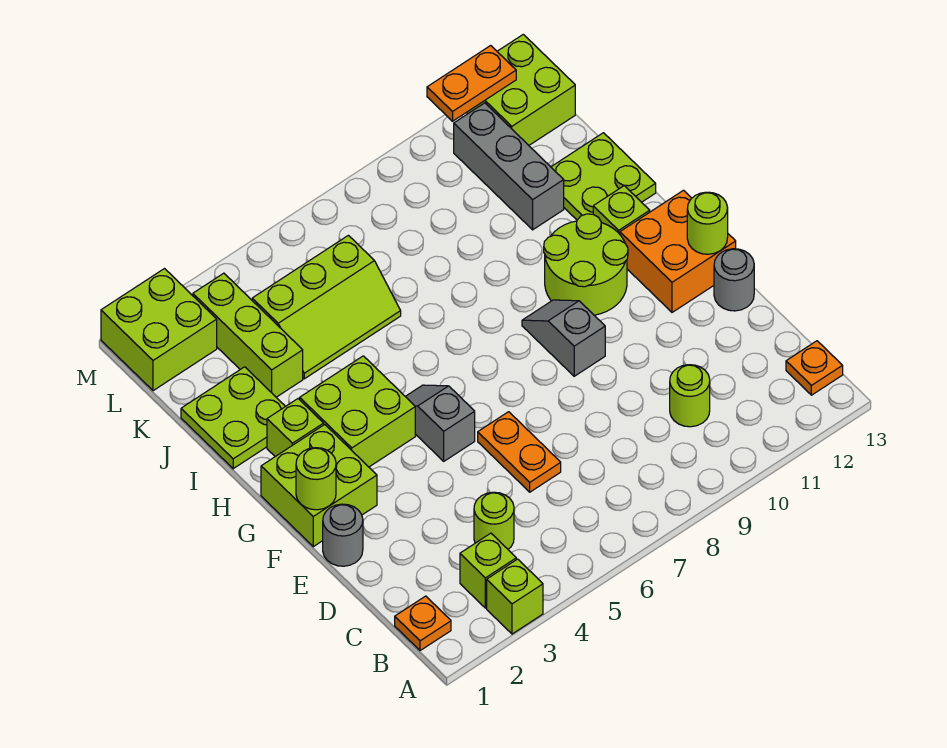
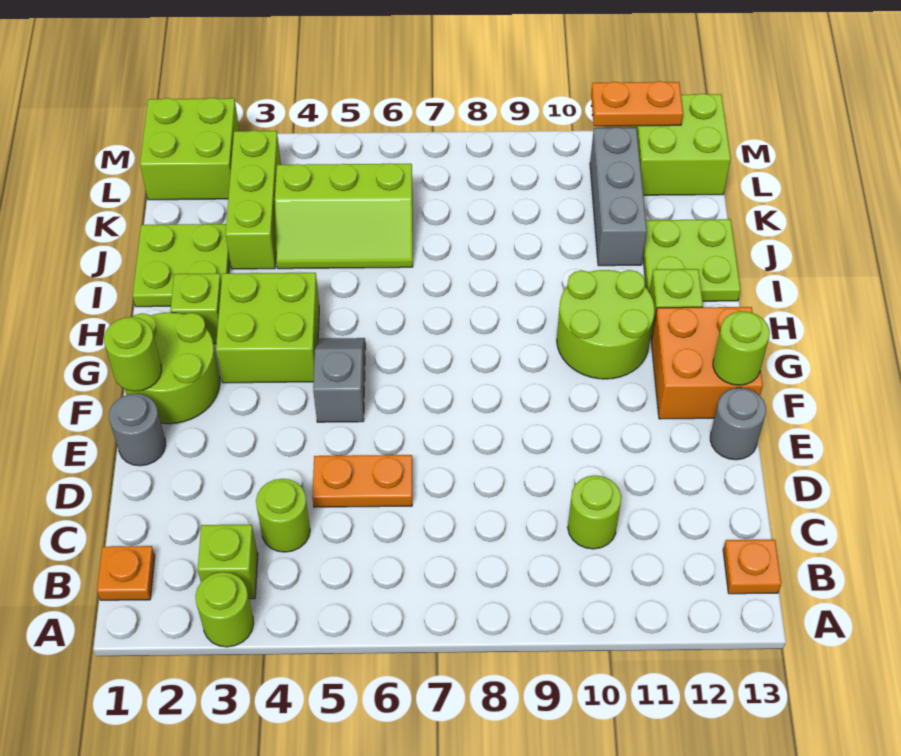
lime 1x1 brick [487,559,543,634] -> lime 1x1 round brick [195,572,254,647]
orange 1x2 plate [478,412,561,492] -> orange 1x2 plate turned to [312,455,412,507]
lime 2x2 brick [261,425,377,547] -> lime 2x2 round brick [125,312,220,424]
grey 1x2 slope [522,300,605,376] -> none

